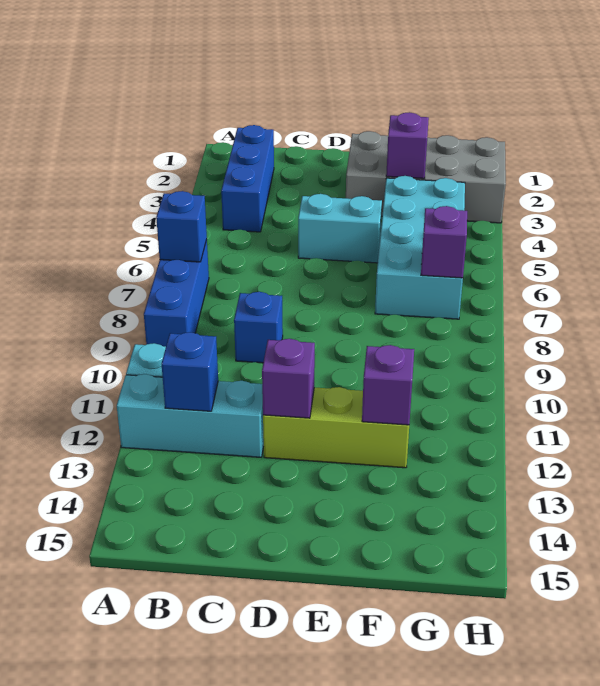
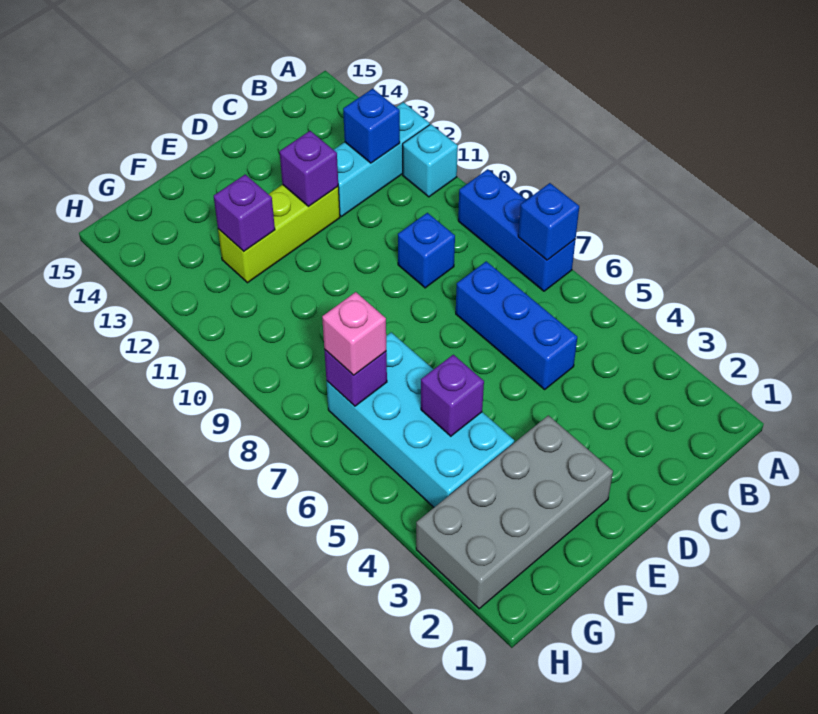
blue 1x3 brick [221,125,274,232] -> blue 1x3 brick moved to [456,261,577,389]
cyan 1x2 brick [298,194,382,263] -> none
purple 1x1 brick [386,112,429,179] -> purple 1x1 brick moved to [421,355,484,436]
none -> pink 1x1 brick [322,292,386,375]

